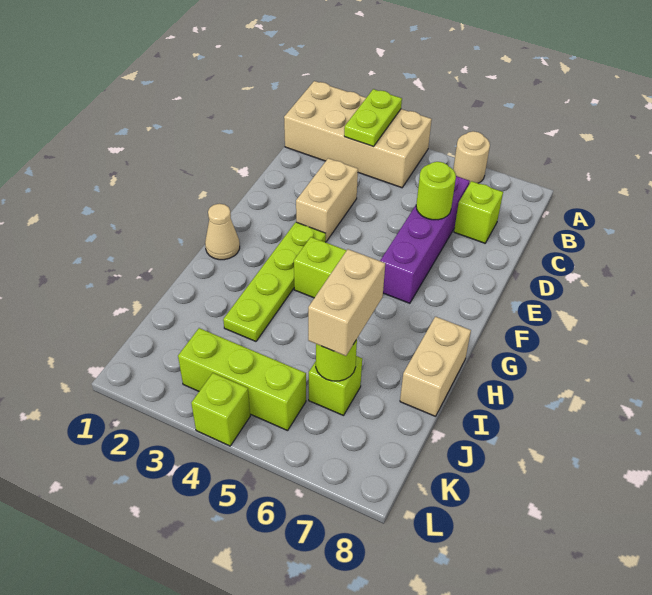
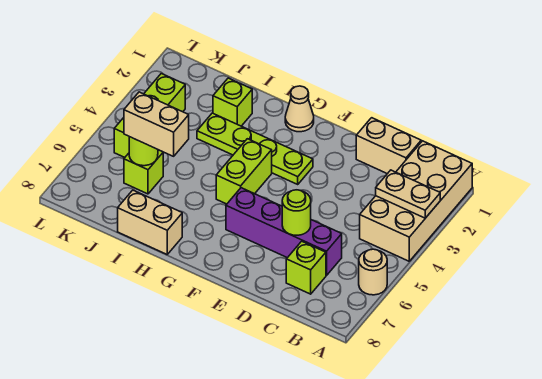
lime 1x2 plate [344,89,402,147] -> tan 1x2 plate [376,170,440,218]
tan 1x2 brick [296,158,358,241] -> tan 1x2 brick moved to [356,118,421,174]
lime 1x1 brick [191,373,250,446] -> lime 1x1 brick moved to [213,78,252,126]

